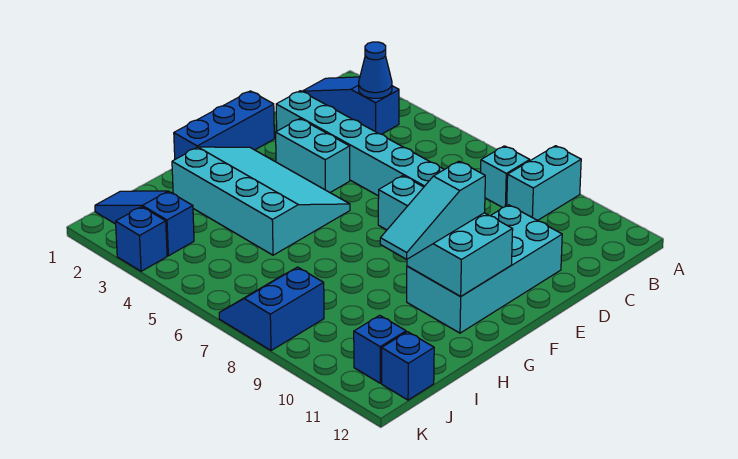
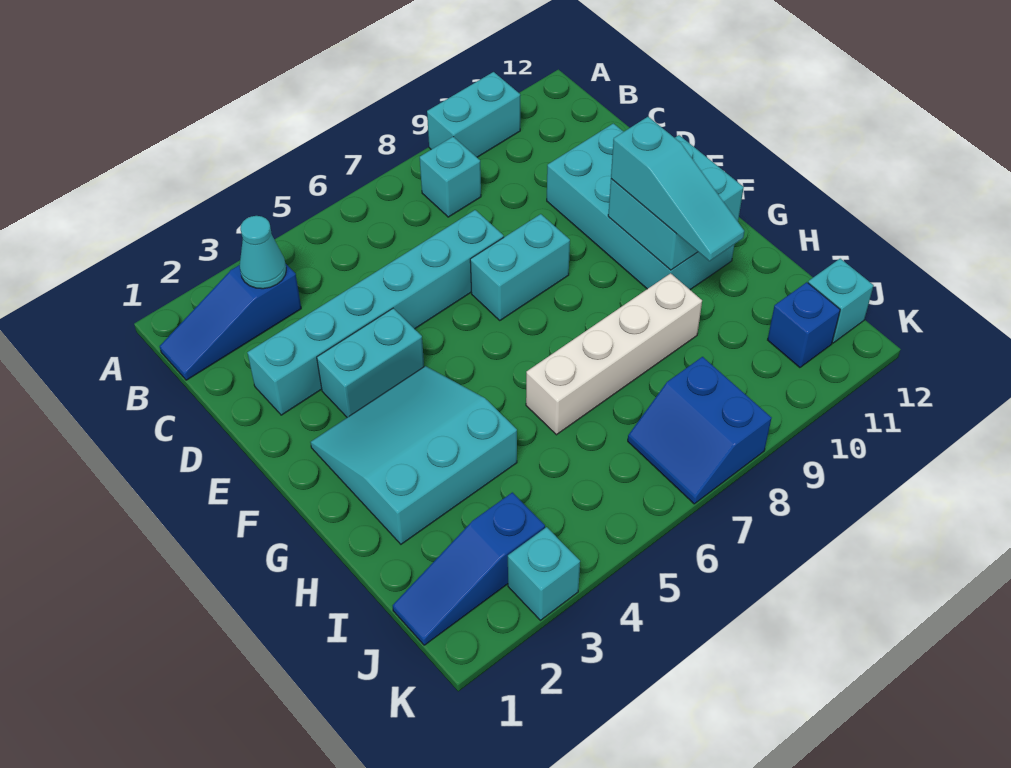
cyan 1x2 brick [507,146,581,221] -> cyan 1x2 brick turned to [427,72,520,157]
blue 1x1 cone [359,42,392,98] -> cyan 1x1 cone [240,216,286,289]
blue 1x3 brick [174,91,274,159] -> none
cyan 3x4 slope [172,147,350,255] -> cyan 3x3 slope [310,366,517,544]
none -> white 1x4 brick [526,273,702,435]
blue 1x1 brick [382,332,434,400] -> cyan 1x1 brick [808,259,874,343]
blue 1x1 brick [116,207,167,271] -> cyan 1x1 brick [508,527,580,620]

